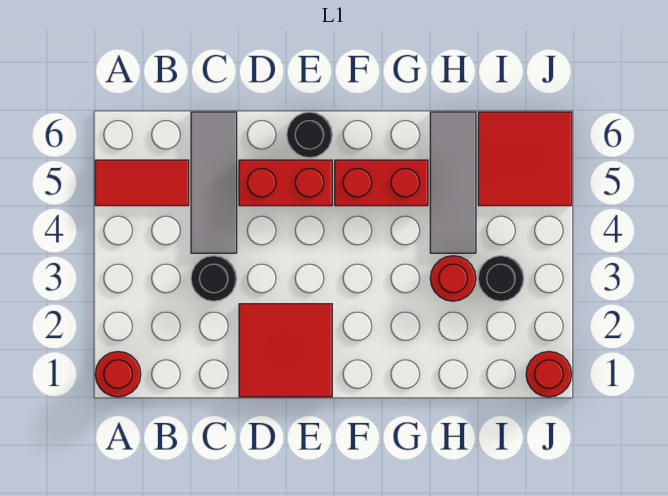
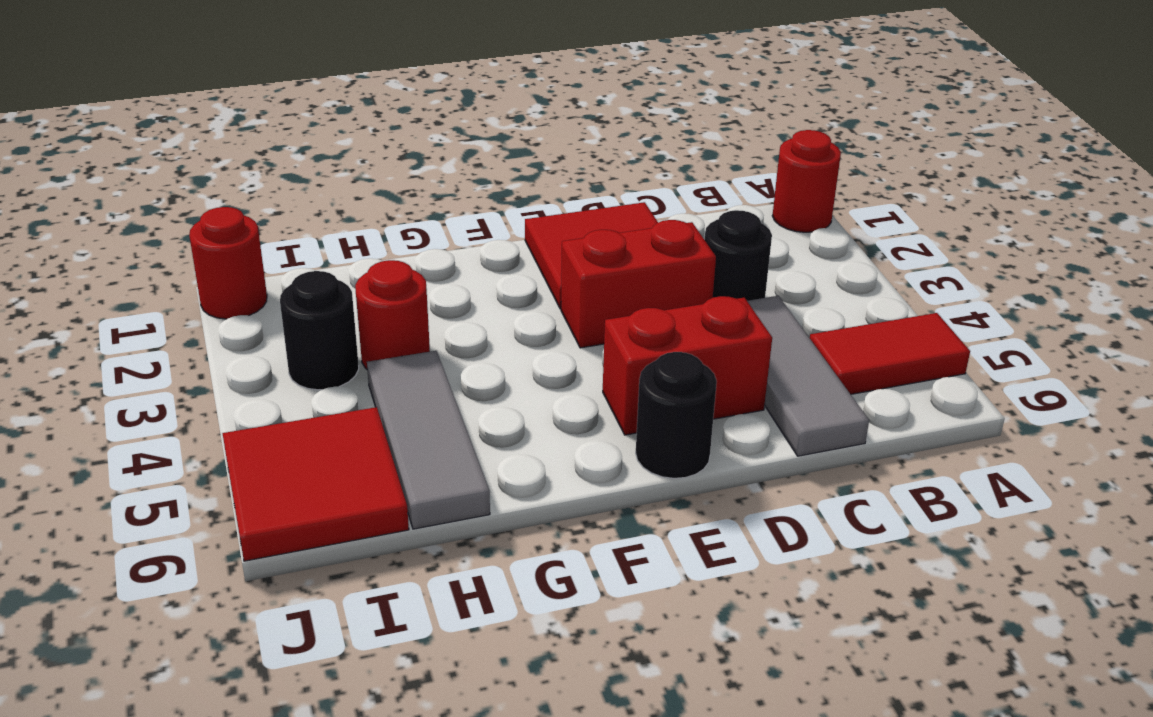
red 1x2 brick [335,160,428,206] -> red 1x2 brick moved to [561,220,716,348]

